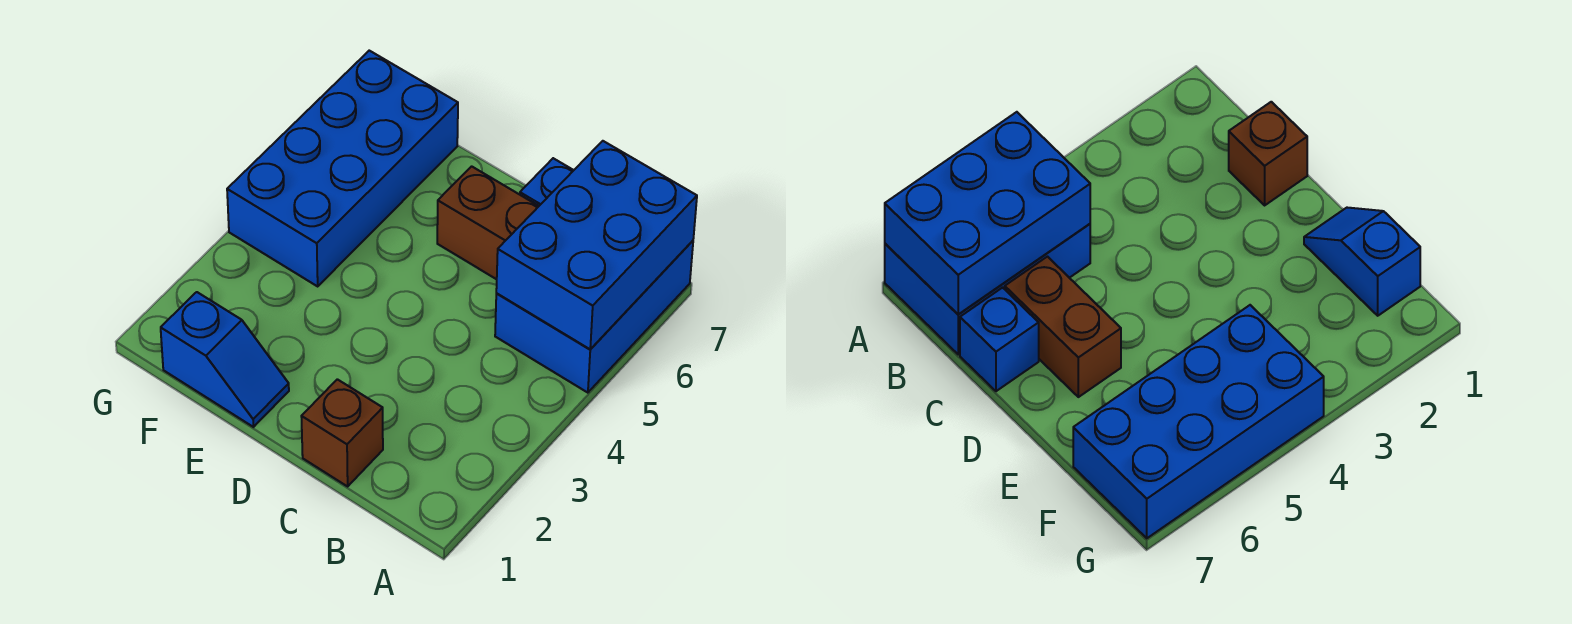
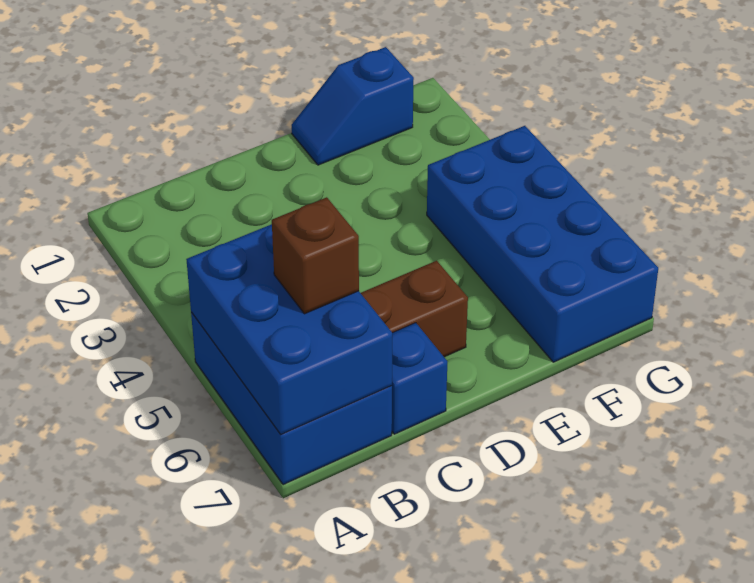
brown 1x1 brick [301,379,383,486] -> brown 1x1 brick moved to [272,197,359,314]

